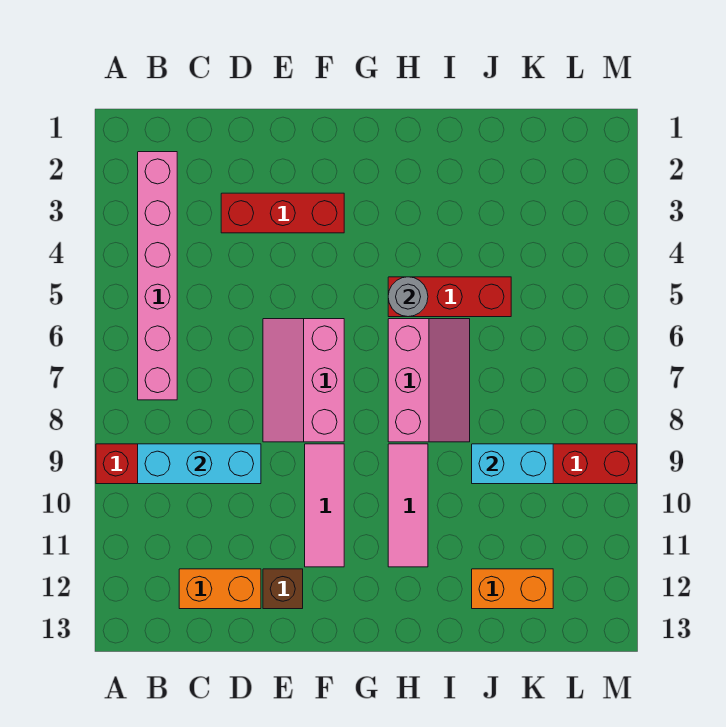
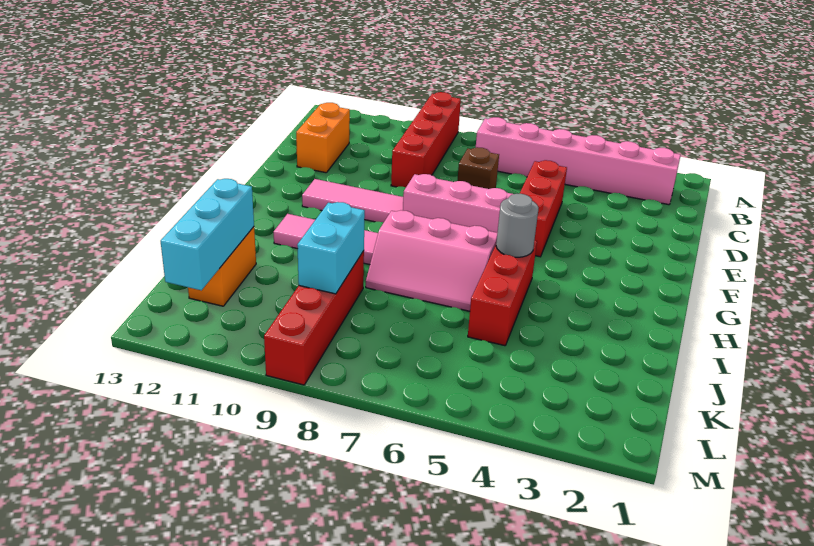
cyan 1x3 brick [138,444,261,484] -> cyan 1x3 brick moved to [161,179,254,290]
red 1x3 brick [221,193,344,233] -> red 1x3 brick moved to [520,160,567,257]
brown 1x1 brick [263,569,303,609] -> brown 1x1 brick moved to [457,147,499,189]

